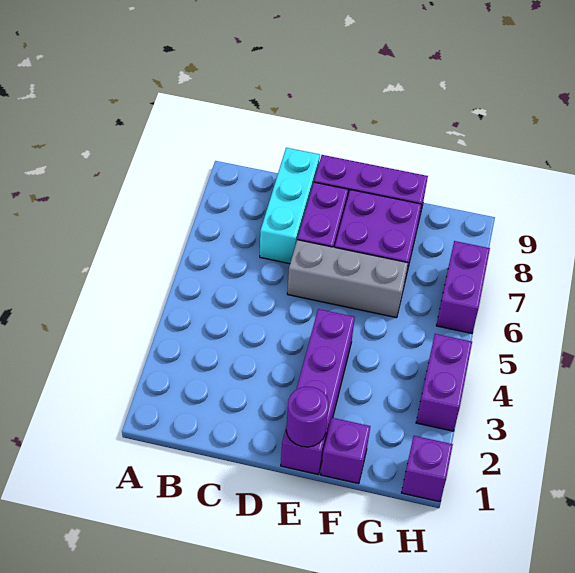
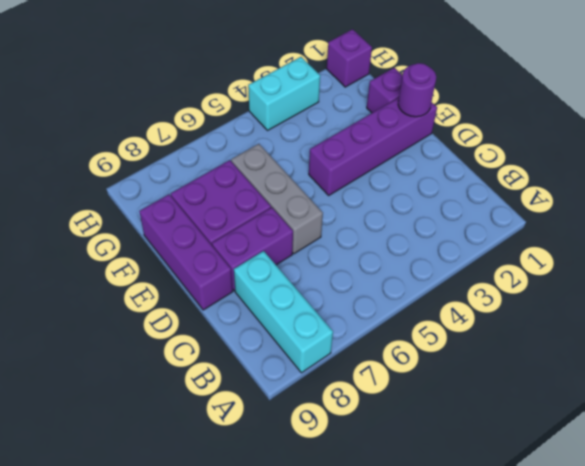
cyan 1x3 brick [260,148,320,264] -> cyan 1x3 brick turned to [234,251,333,373]
purple 1x2 brick [416,334,472,431] -> cyan 1x2 brick [248,57,320,131]
purple 1x2 brick [436,241,490,333] -> none

